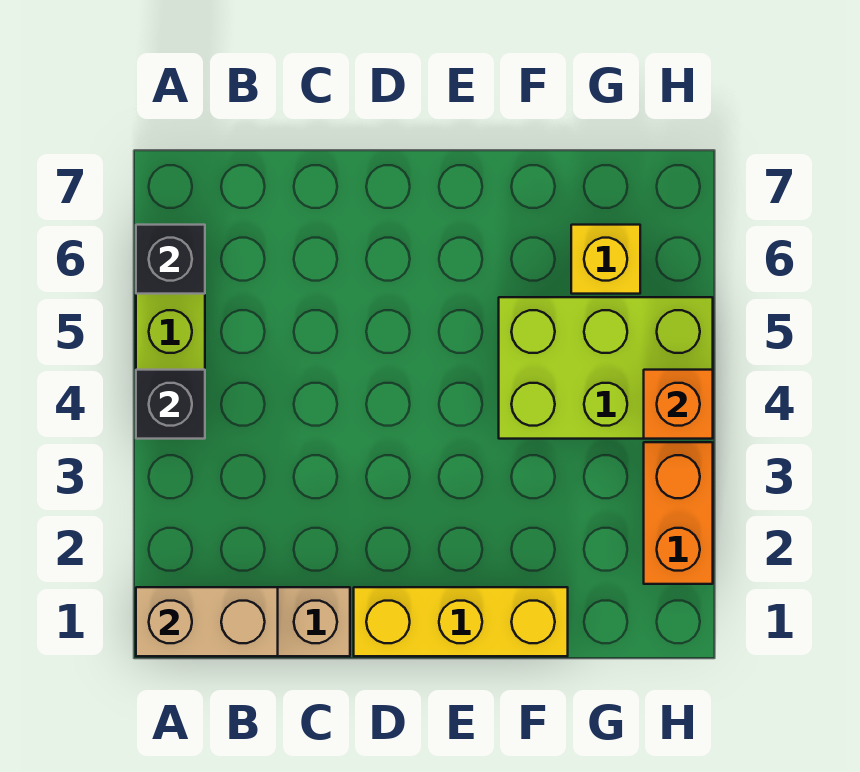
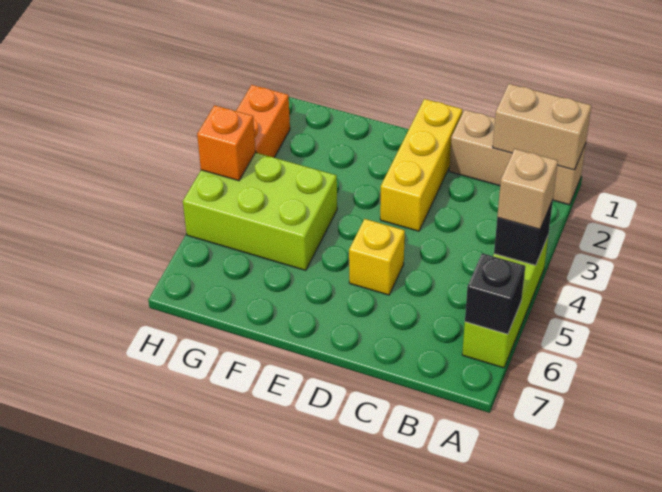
none -> tan 1x1 brick [497,149,558,229]
yellow 1x3 brick [354,587,568,656] -> yellow 1x3 brick turned to [380,99,462,231]
yellow 1x1 brick [571,225,640,294] -> yellow 1x1 brick moved to [349,219,405,295]

